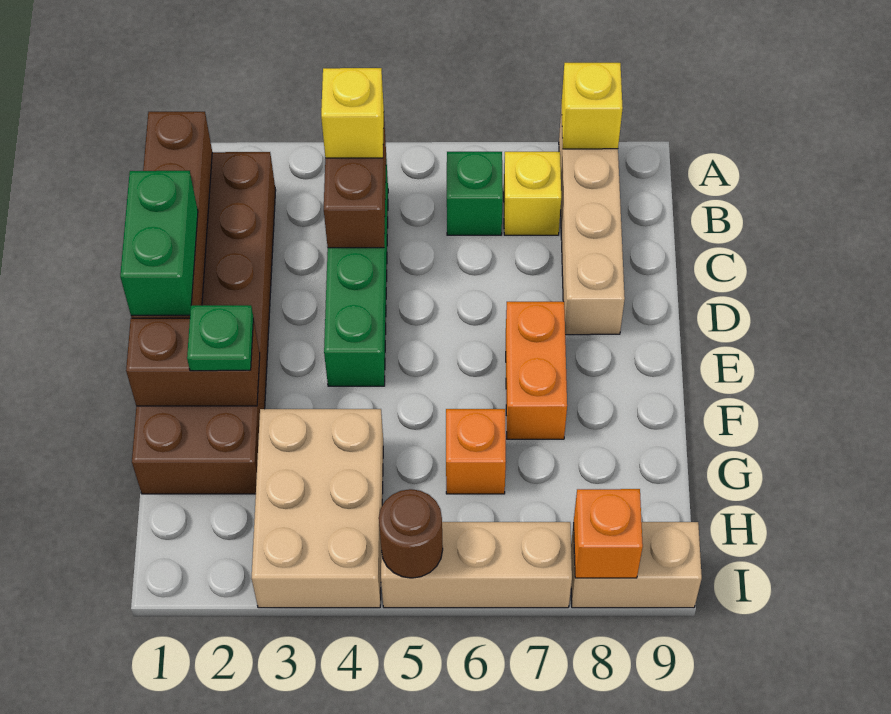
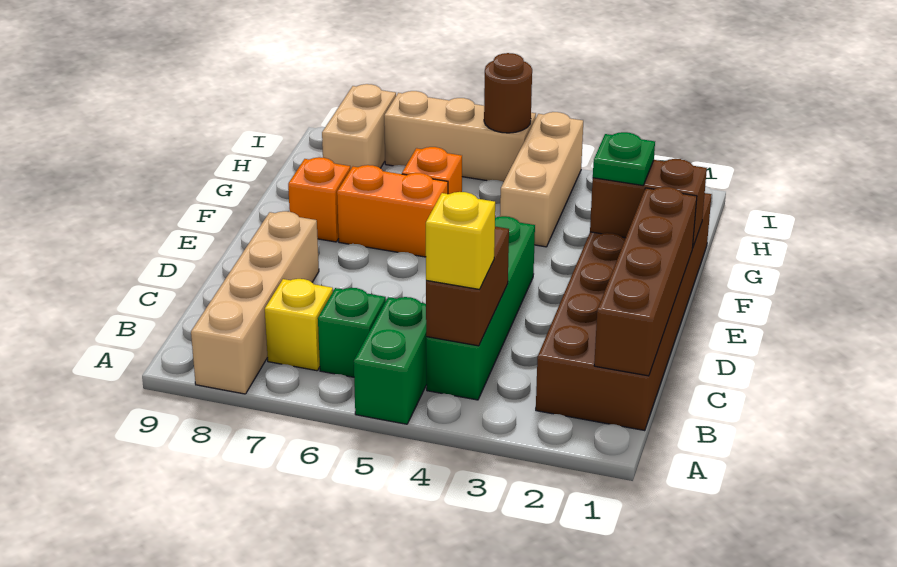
yellow 1x1 brick [562,63,623,149] -> none
green 1x2 brick [120,171,198,315] -> green 1x2 brick moved to [354,297,427,424]
orange 1x2 brick [506,302,567,439] -> orange 1x2 brick turned to [337,165,448,257]
tan 2x3 brick [252,409,383,608] -> tan 1x3 brick [500,112,583,247]
tan 1x2 brick [571,522,702,608] -> tan 1x2 brick turned to [322,84,396,170]
orange 1x1 brick [574,489,643,578] -> orange 1x1 brick moved to [288,157,350,242]

